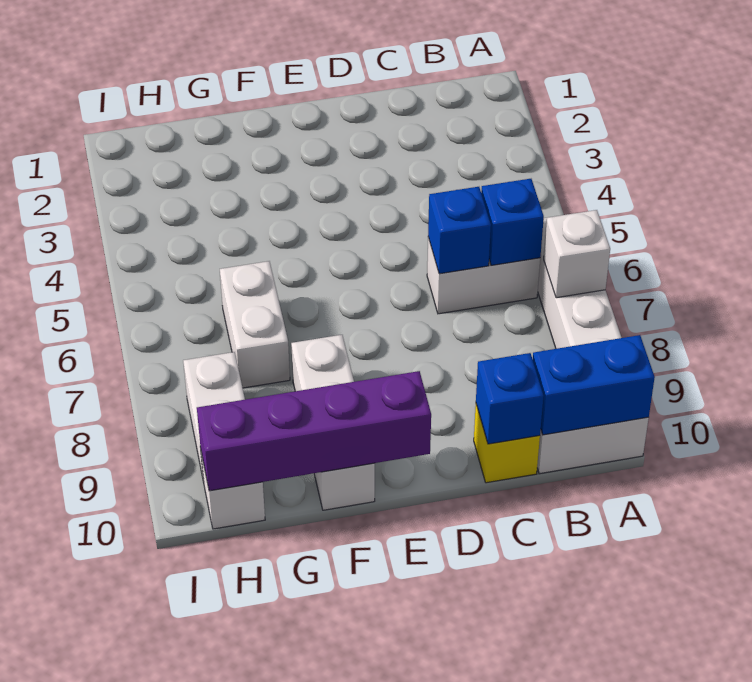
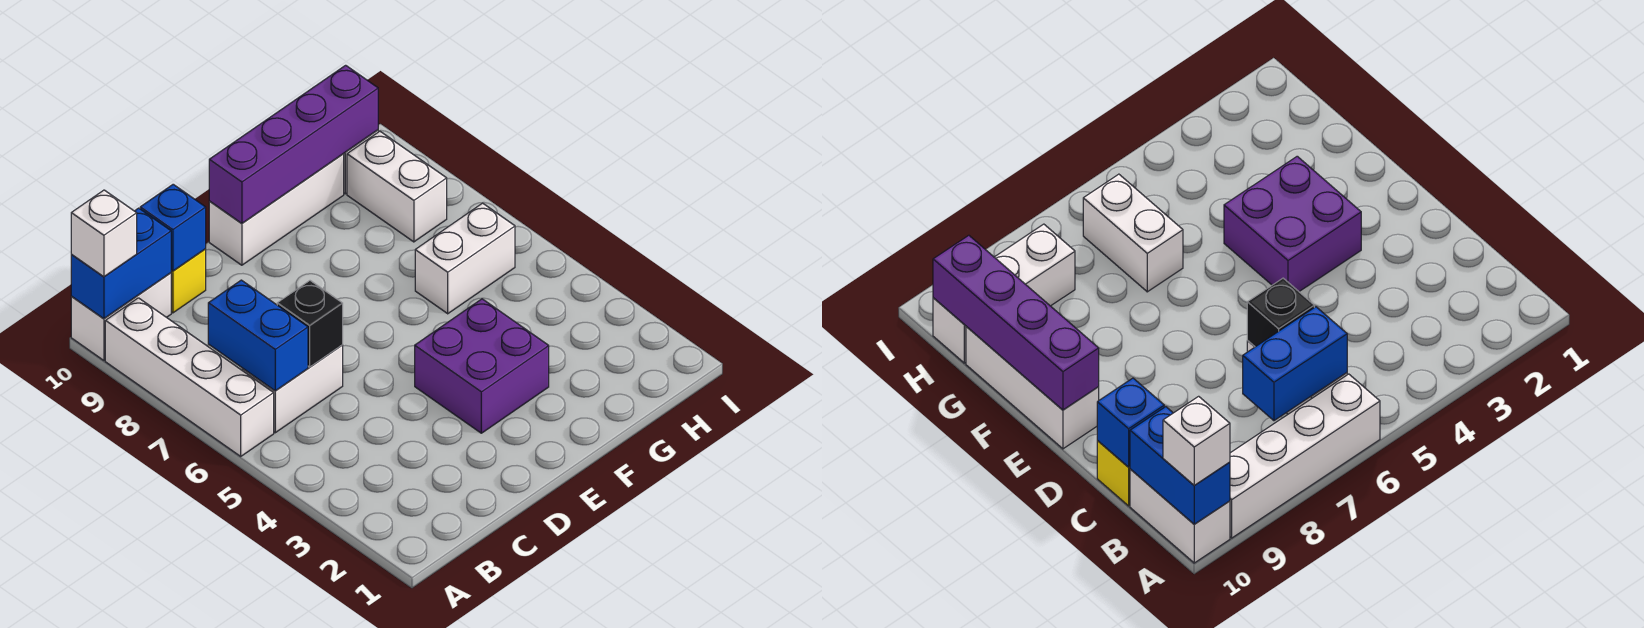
white 1x1 brick [544,210,610,298] -> white 1x1 brick moved to [71,190,137,277]
blue 1x1 brick [481,179,544,265] -> blue 1x2 brick [208,280,308,391]
blue 1x1 brick [428,187,491,274] -> black 1x1 brick [277,281,343,367]
none -> purple 2x2 brick [415,299,549,433]
white 1x3 brick [291,335,375,510] -> white 1x3 brick turned to [209,154,344,265]
white 1x2 brick [220,261,290,388] -> white 1x2 brick turned to [415,203,515,314]

